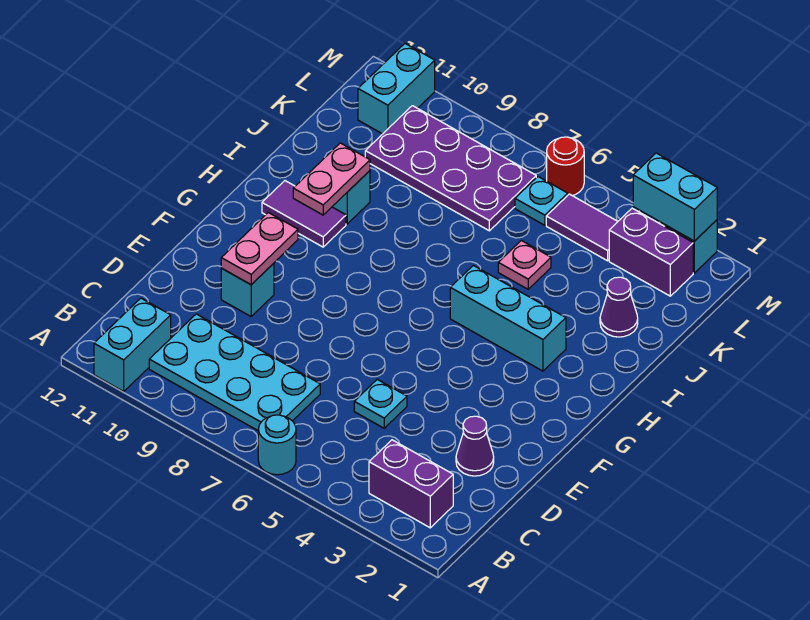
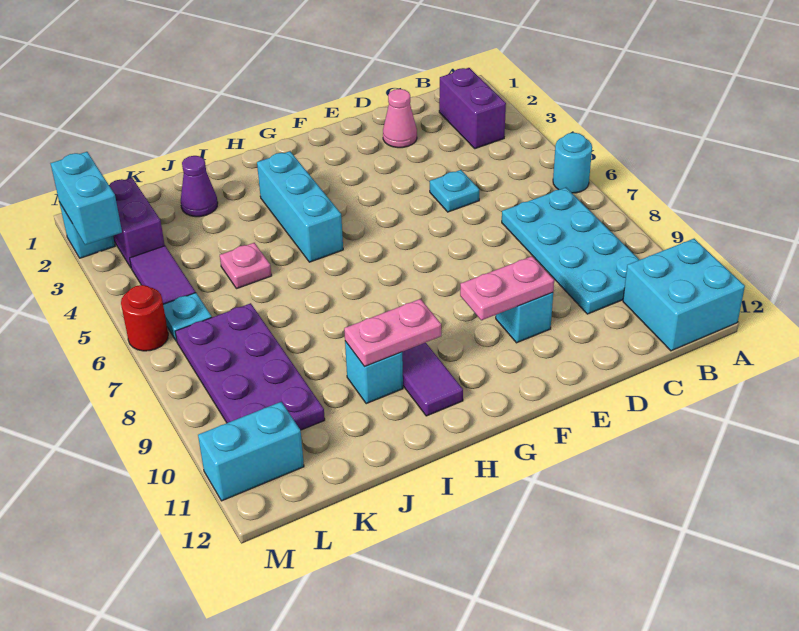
cyan 1x2 brick [94,298,171,391] -> cyan 2x2 brick [623,239,745,351]
purple 1x1 cone [456,416,494,476] -> pink 1x1 cone [383,89,417,148]

